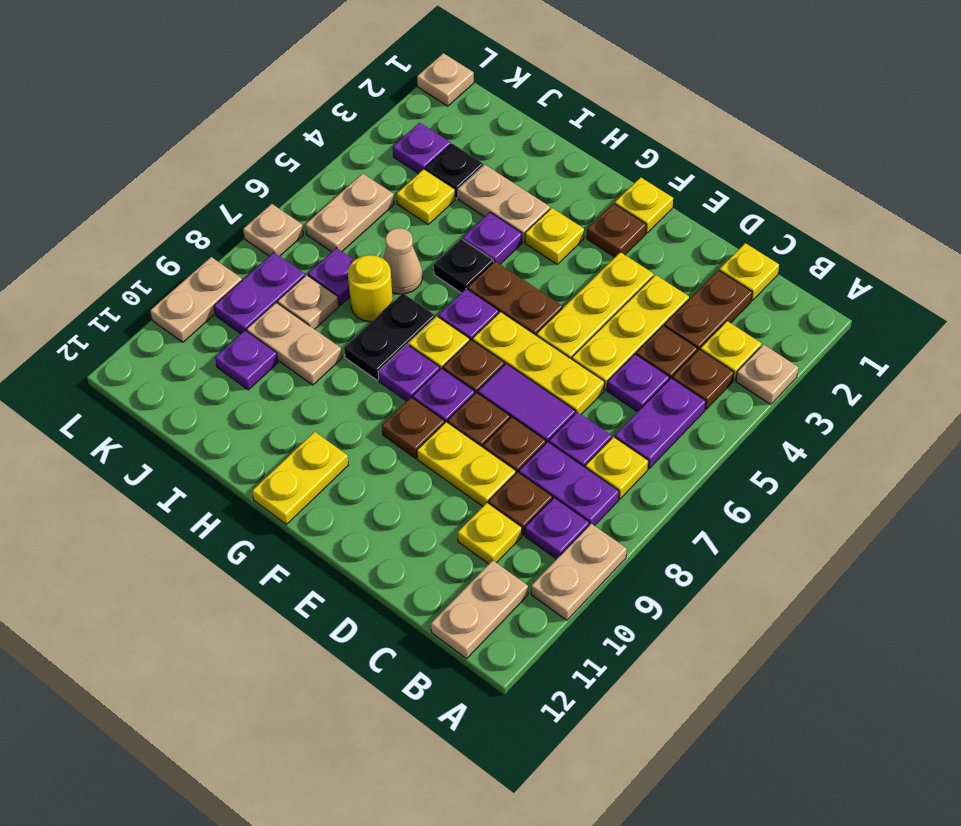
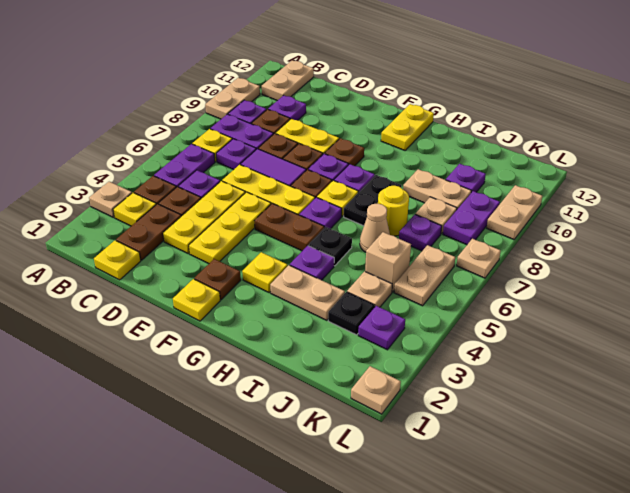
yellow 1x1 plate [457,503,522,564] -> purple 1x1 plate [268,95,306,120]
yellow 1x1 plate [397,169,455,224] -> tan 1x1 plate [347,271,392,307]
none -> tan 1x1 brick [365,232,411,292]

